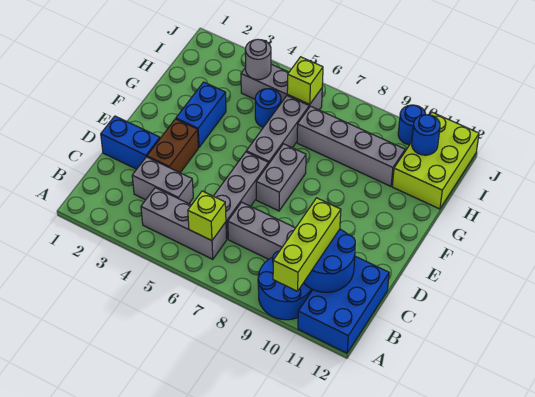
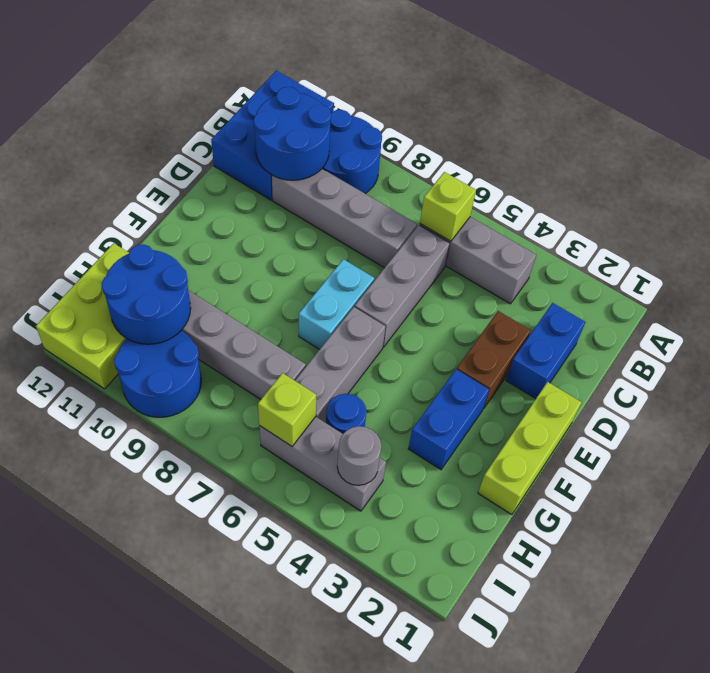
lime 1x3 brick [273,198,341,291] -> lime 1x3 brick moved to [478,382,582,515]
grey 1x2 brick [132,157,193,204] -> none
blue 1x2 brick [101,116,160,169] -> blue 1x2 brick turned to [506,303,585,399]
grey 1x2 brick [256,144,306,211] -> cyan 1x2 brick [299,259,374,349]
blue 1x1 round brick [412,114,440,155] -> blue 2x2 round brick [102,244,191,344]
blue 1x1 round brick [398,105,426,145] -> blue 2x2 round brick [114,330,201,417]

